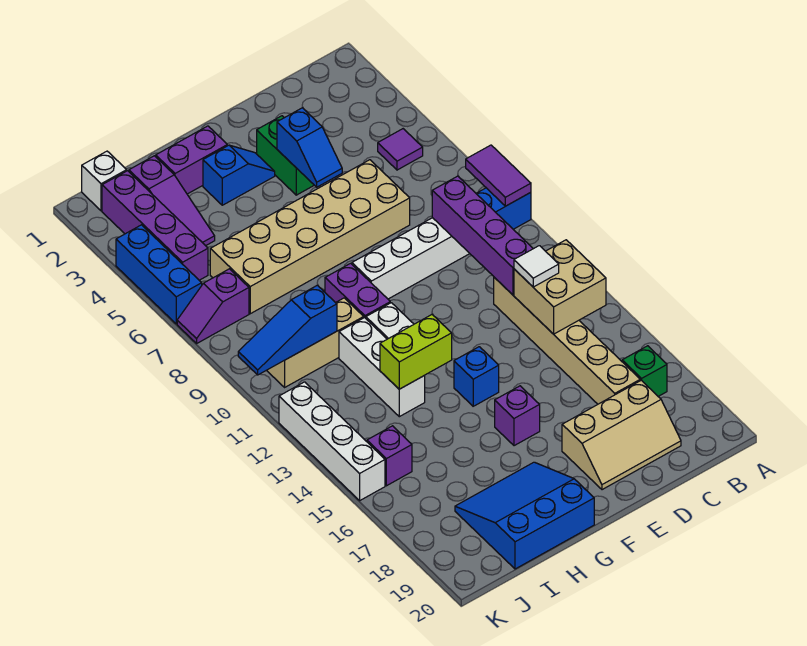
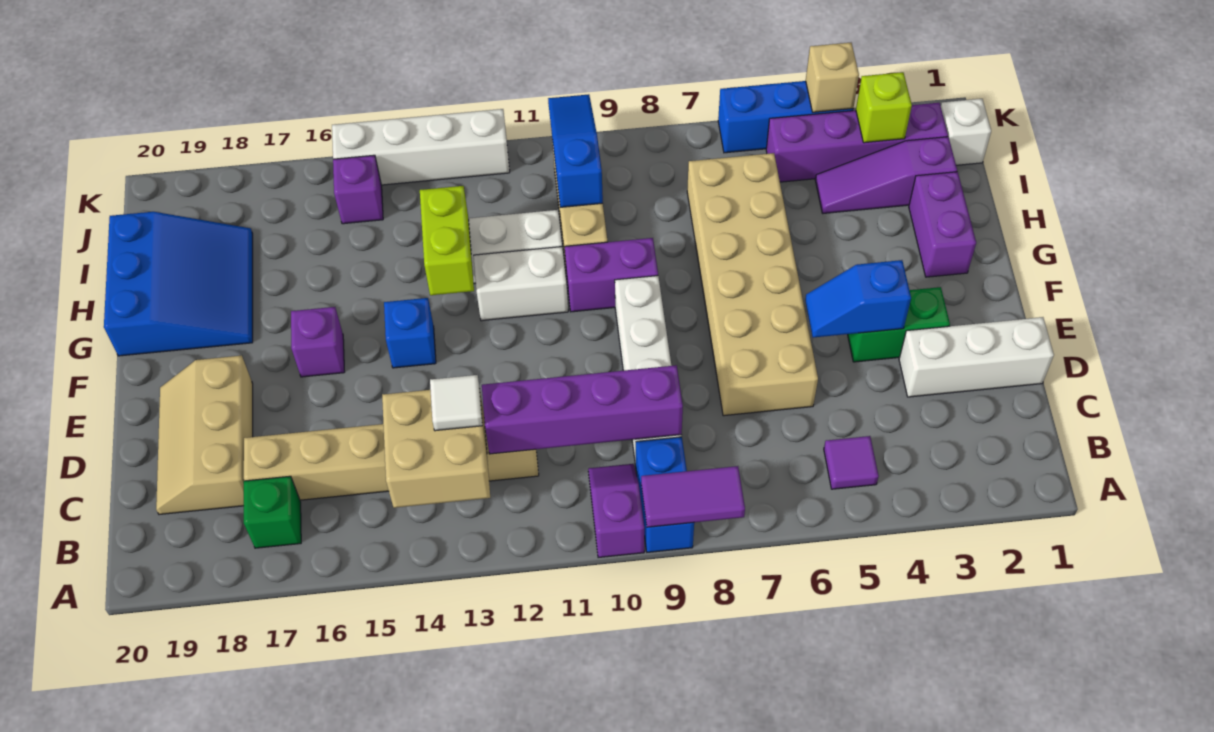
none -> white 1x3 brick [899,317,1054,397]
blue 1x2 slope [203,145,275,205] -> none
none -> lime 1x1 brick [856,72,912,143]
purple 1x2 slope [177,269,249,343] -> purple 1x2 slope moved to [588,464,644,558]
none -> tan 1x1 brick [806,43,859,112]

